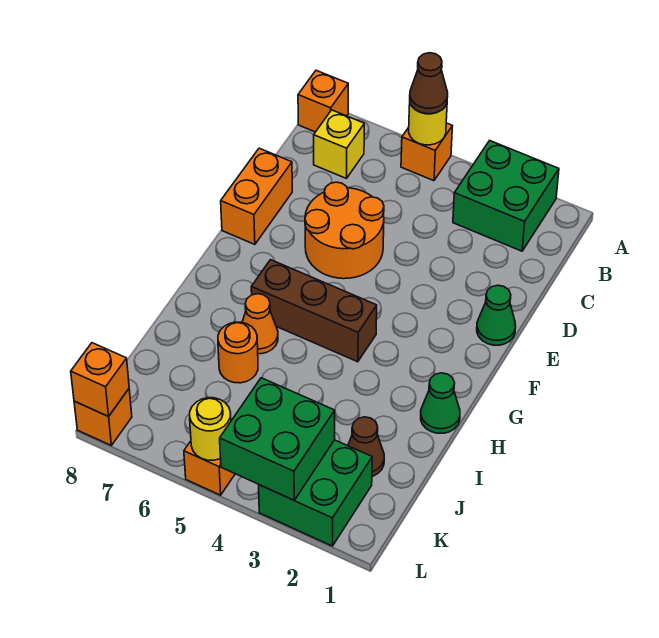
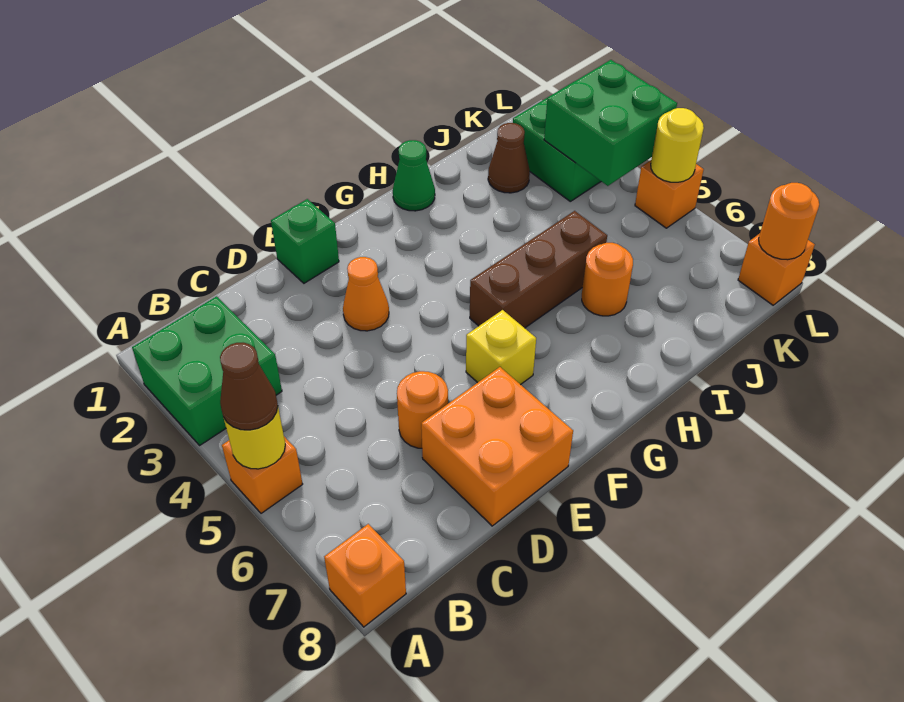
yellow 1x1 brick [314,110,364,178] -> yellow 1x1 brick moved to [466,310,536,385]
orange 2x2 round brick [305,182,384,279] -> orange 1x1 round brick [397,371,448,448]
orange 1x2 brick [221,148,292,244] -> orange 2x2 brick [421,367,573,526]
green 1x1 cone [477,285,516,345] -> green 1x1 brick [271,199,339,283]
brown 1x3 brick [251,260,377,362] -> brown 1x3 brick turned to [470,211,607,328]
orange 1x1 cone [242,294,278,354] -> orange 1x1 cone moved to [343,257,389,331]
orange 1x1 brick [71,343,129,416] -> orange 1x1 round brick [759,183,819,260]

